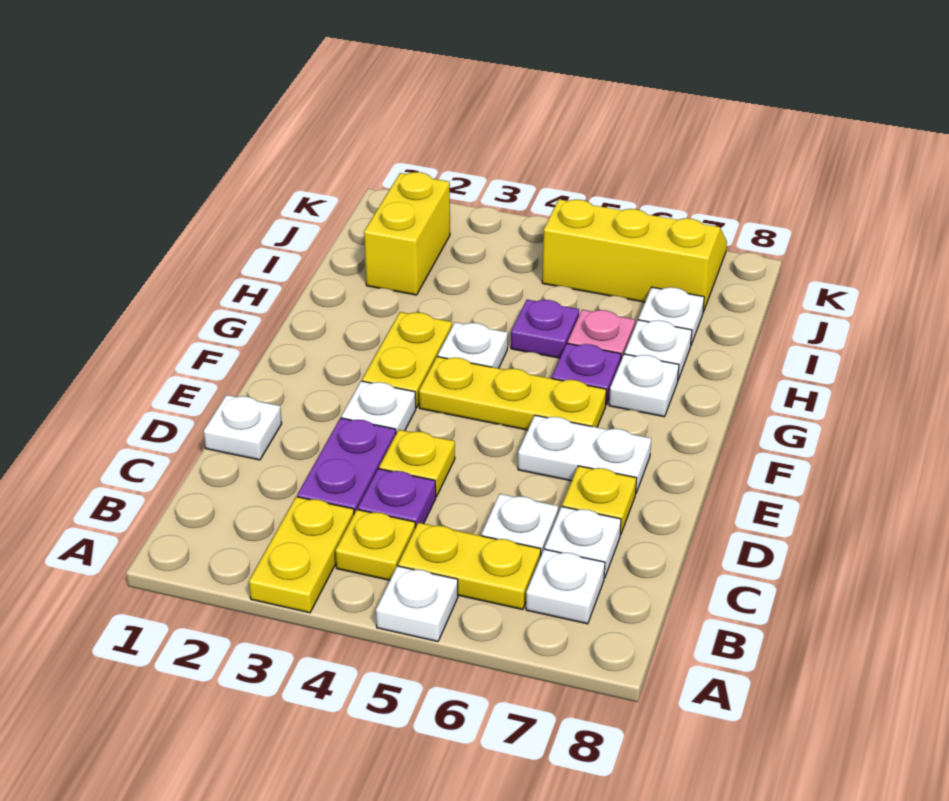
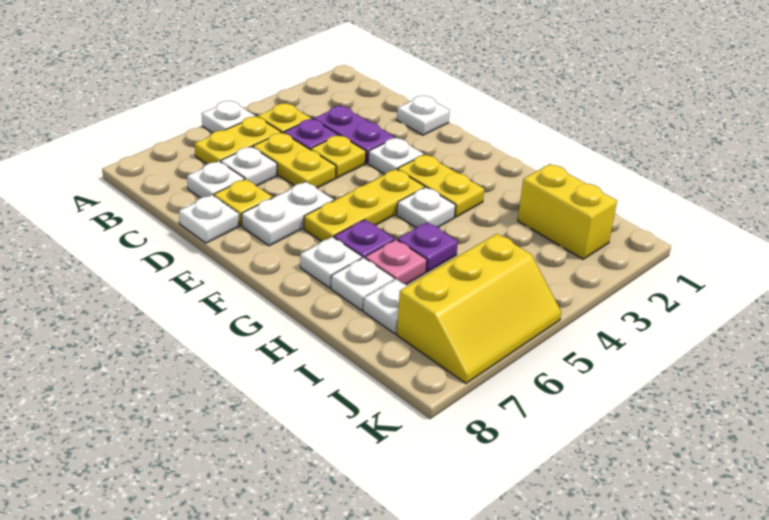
yellow 1x2 plate [249,497,354,613] -> yellow 1x2 plate moved to [253,132,336,188]
white 1x1 plate [526,549,605,624] -> white 1x1 plate moved to [179,195,239,243]

